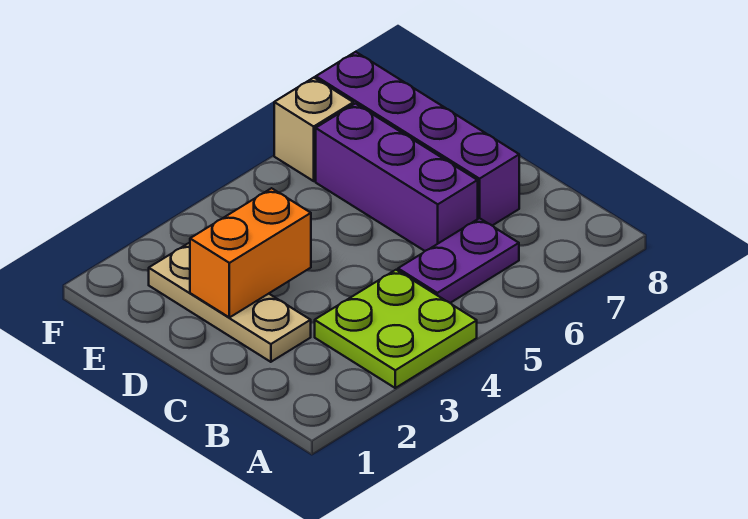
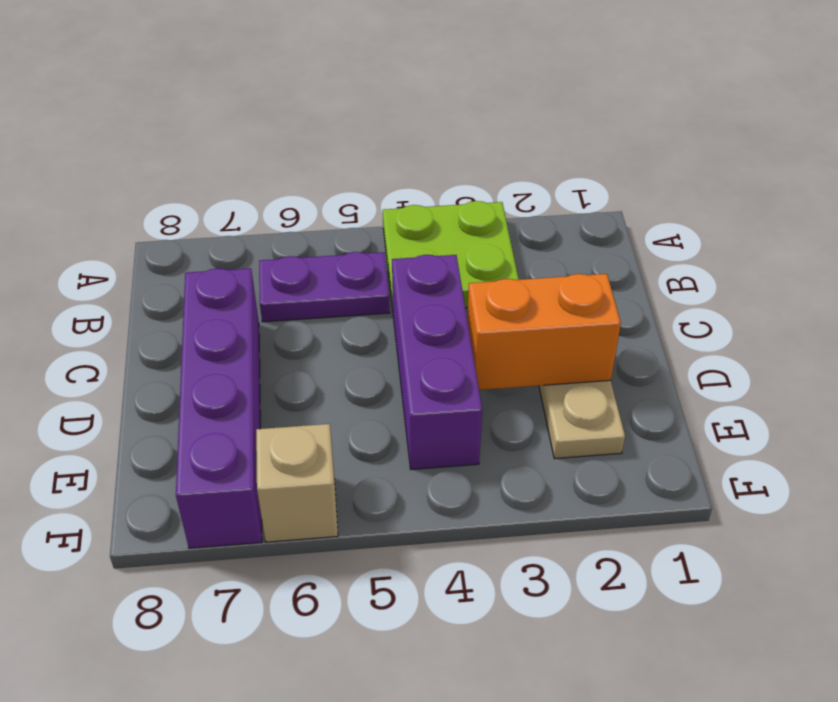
purple 1x3 brick [316,104,478,251] -> purple 1x3 brick moved to [392,255,482,470]

